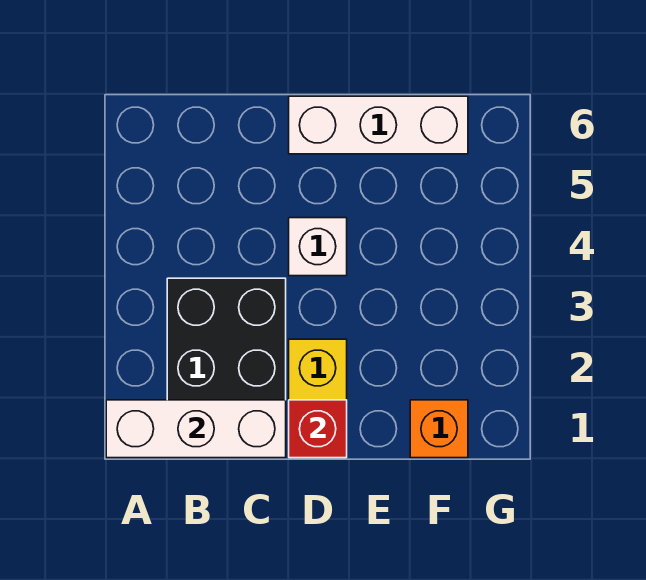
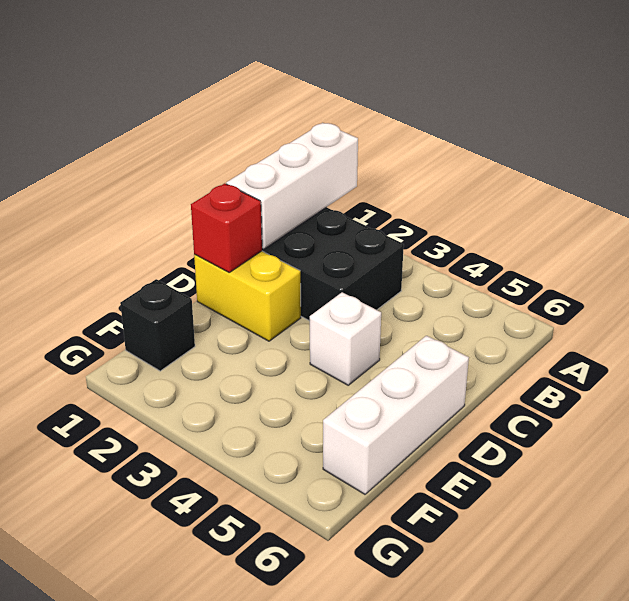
orange 1x1 brick [410,400,468,458] -> black 1x1 brick [120,279,195,371]

